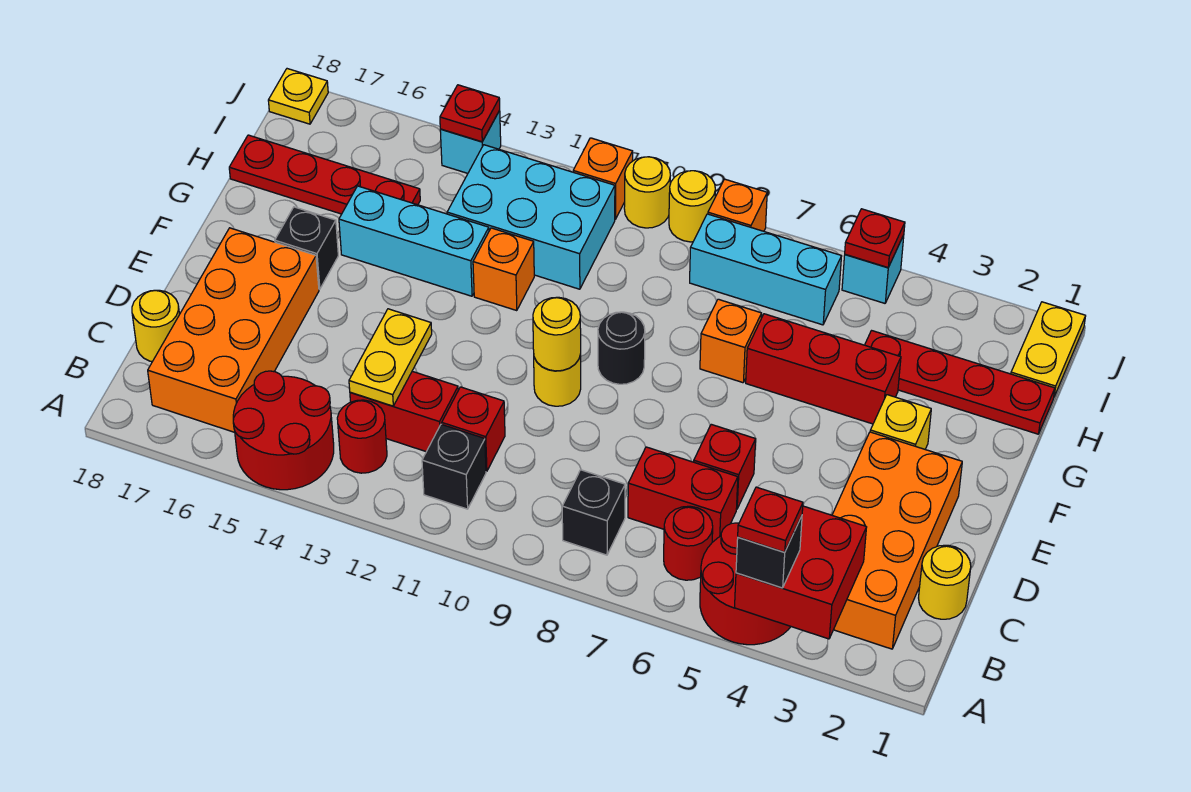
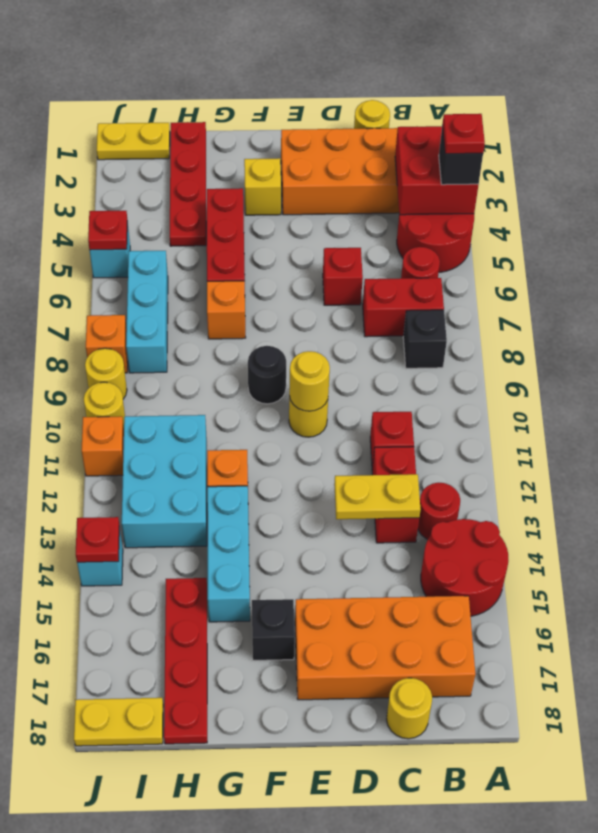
black 1x1 brick [422,424,486,509] -> none
red 1x2 brick [628,447,738,542] -> red 1x2 brick turned to [363,278,444,337]
yellow 1x1 plate [268,69,328,124] -> yellow 1x2 plate [74,698,163,746]

